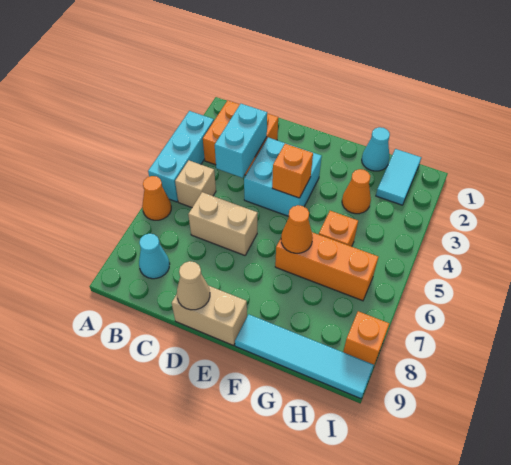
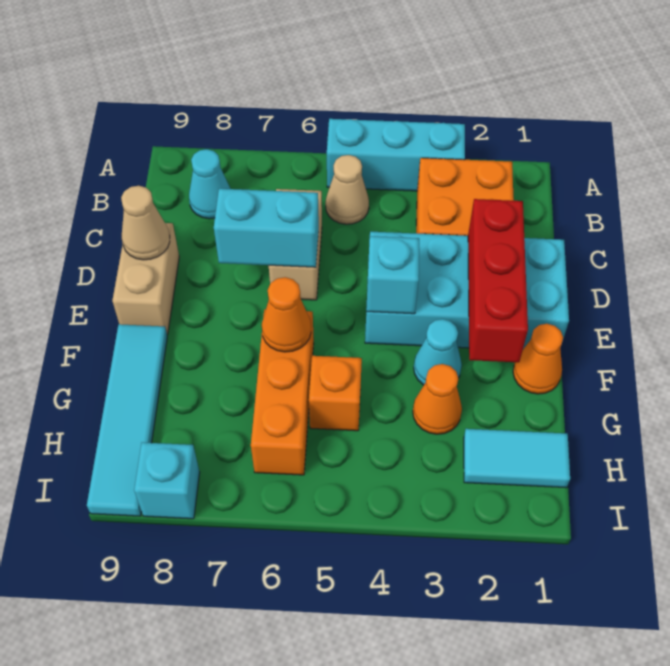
orange 1x1 cone [142,176,171,220] -> orange 1x1 cone moved to [513,324,563,394]
tan 1x1 brick [175,160,216,207] -> tan 1x1 cone [326,155,369,224]
cyan 1x2 brick [215,104,267,178] -> cyan 1x2 brick moved to [214,189,319,267]
none -> red 1x3 brick [468,199,528,362]
cyan 2x2 brick [244,137,322,216] -> cyan 2x4 brick [365,232,569,349]
orange 1x1 brick [272,143,313,198] -> cyan 1x1 brick [366,236,419,314]
cyan 1x1 cone [362,127,390,171] -> cyan 1x1 cone moved to [414,319,462,385]
orange 1x1 brick [343,311,389,365] -> cyan 1x1 brick [134,442,200,519]

